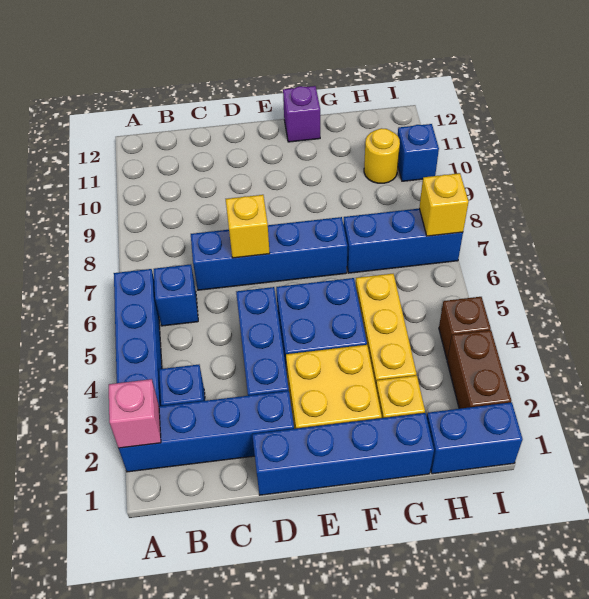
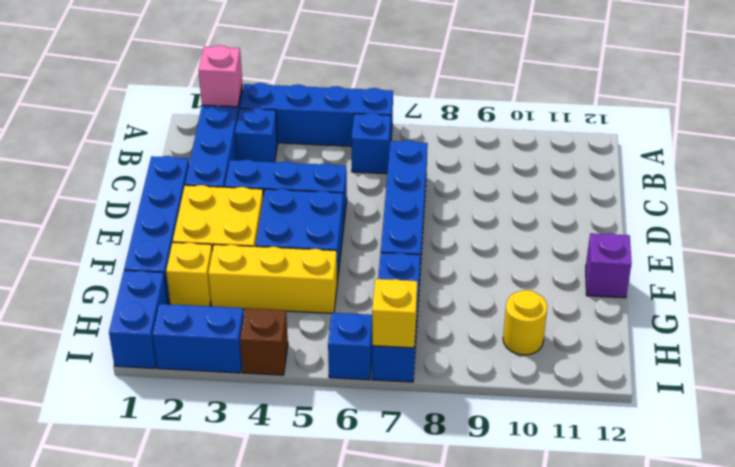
yellow 1x1 brick [226,195,270,258] -> none
brown 1x2 brick [447,330,511,409] -> blue 1x2 brick [153,304,244,373]
blue 1x1 brick [398,124,439,181] -> blue 1x1 brick moved to [328,313,372,380]

